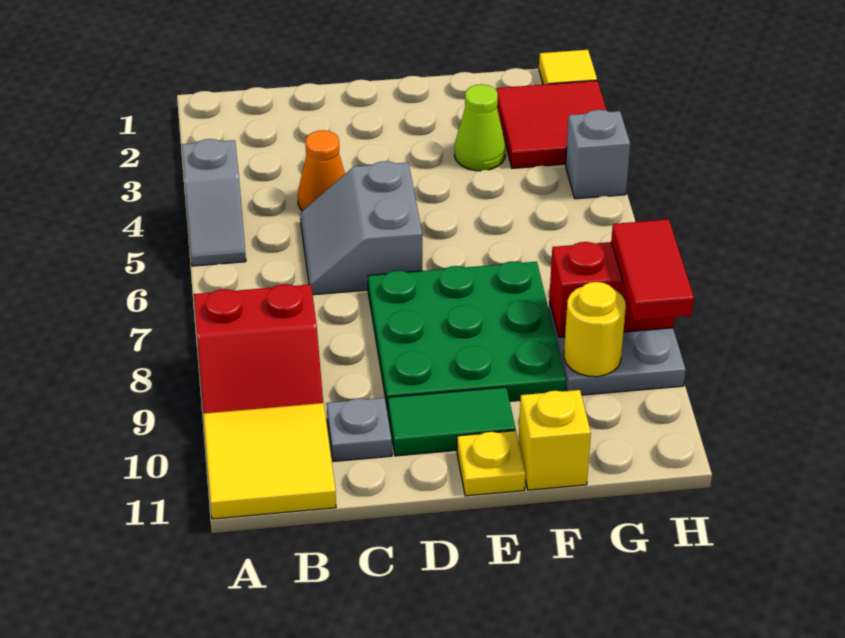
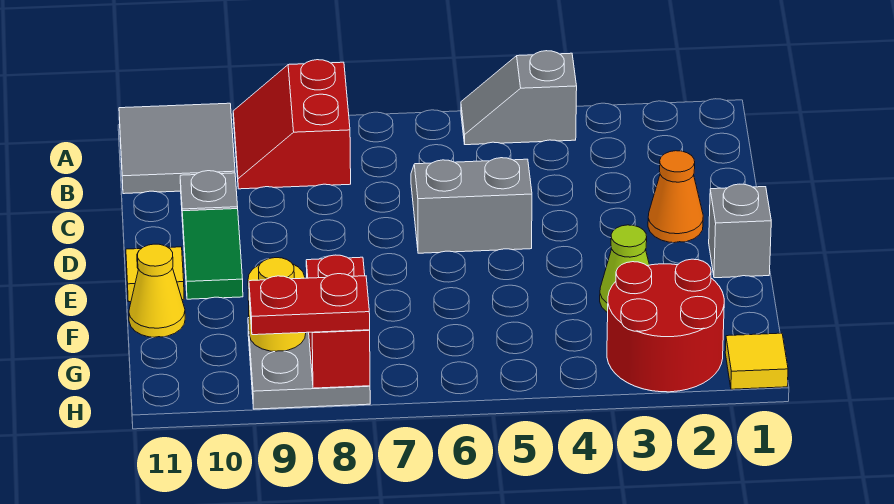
yellow 2x2 tile [203,403,336,519] -> grey 2x2 tile [119,103,235,194]
orange 1x1 cone [298,130,345,211] -> orange 1x1 cone moved to [648,151,703,243]
green 3x3 plate [368,261,566,410] -> none
yellow 1x1 brick [518,390,591,490] -> yellow 1x1 cone [129,244,185,337]
red 2x2 tile [496,81,607,168] -> red 2x2 round brick [607,259,724,392]
grey 1x1 brick [566,110,630,199] -> grey 1x1 brick moved to [709,184,771,278]
red 1x2 tile [611,219,694,320] -> red 1x2 plate [249,274,370,335]

